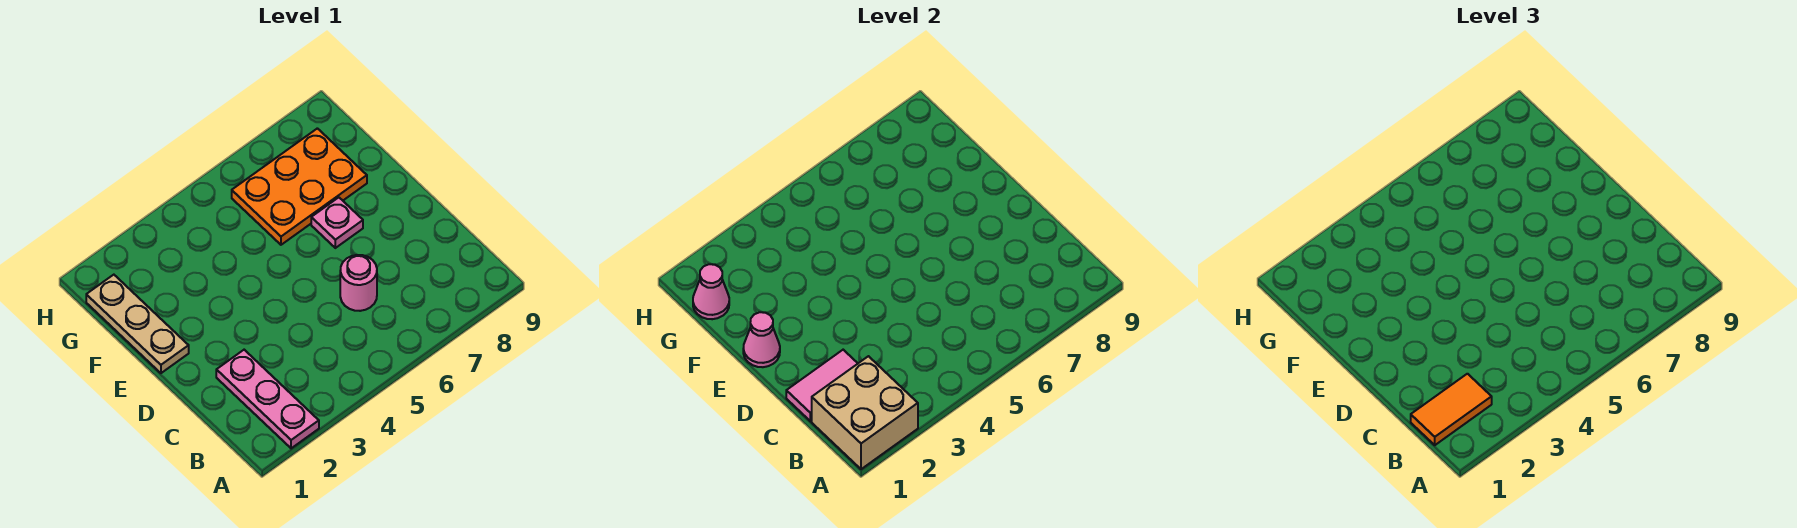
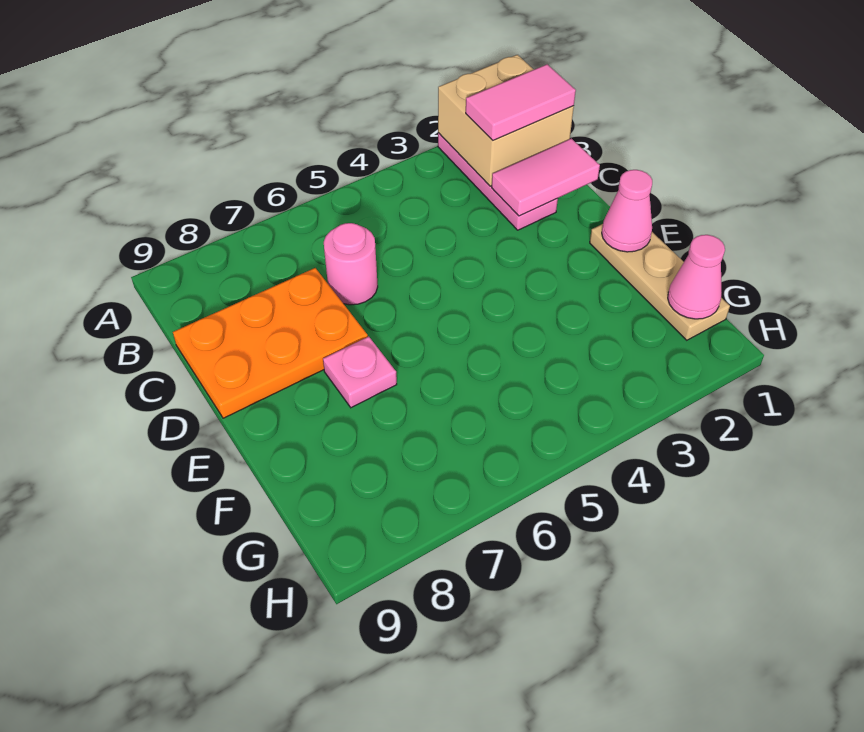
orange 1x2 tile [1411,374,1492,445] -> pink 1x2 tile [466,64,576,140]
orange 2x3 plate [232,128,367,245] -> orange 2x3 plate moved to [173,268,368,418]

